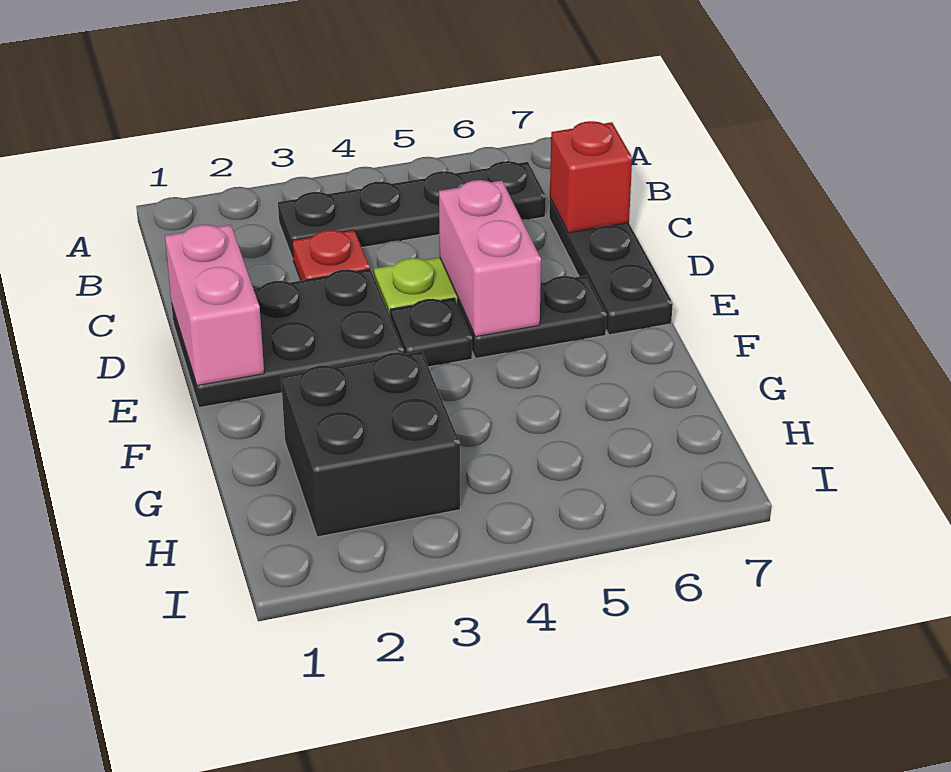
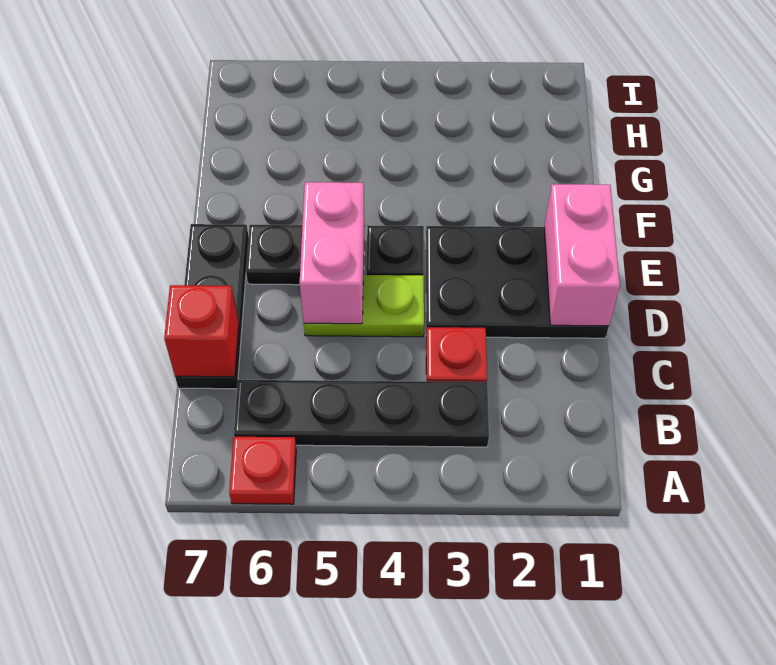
none -> red 1x1 plate [229,437,296,504]
black 2x2 brick [281,351,460,537] -> none

